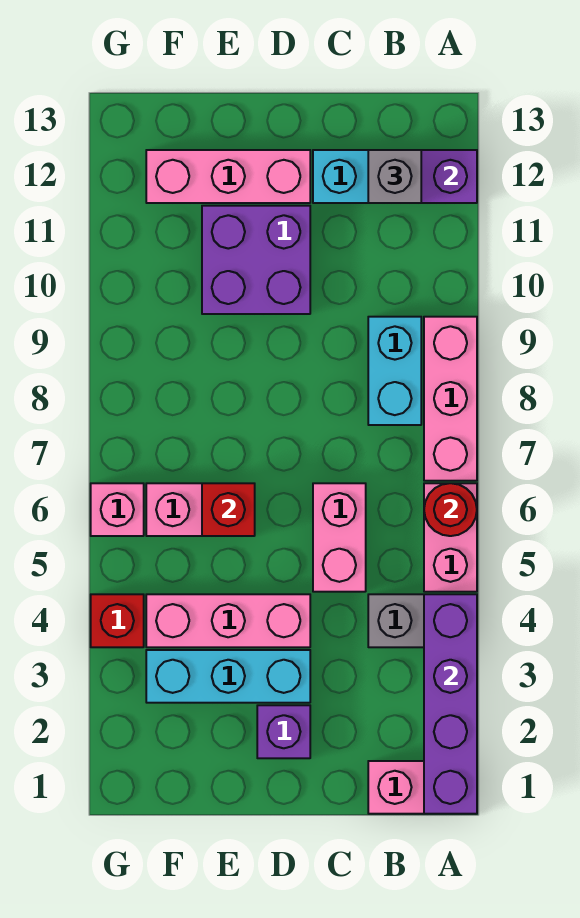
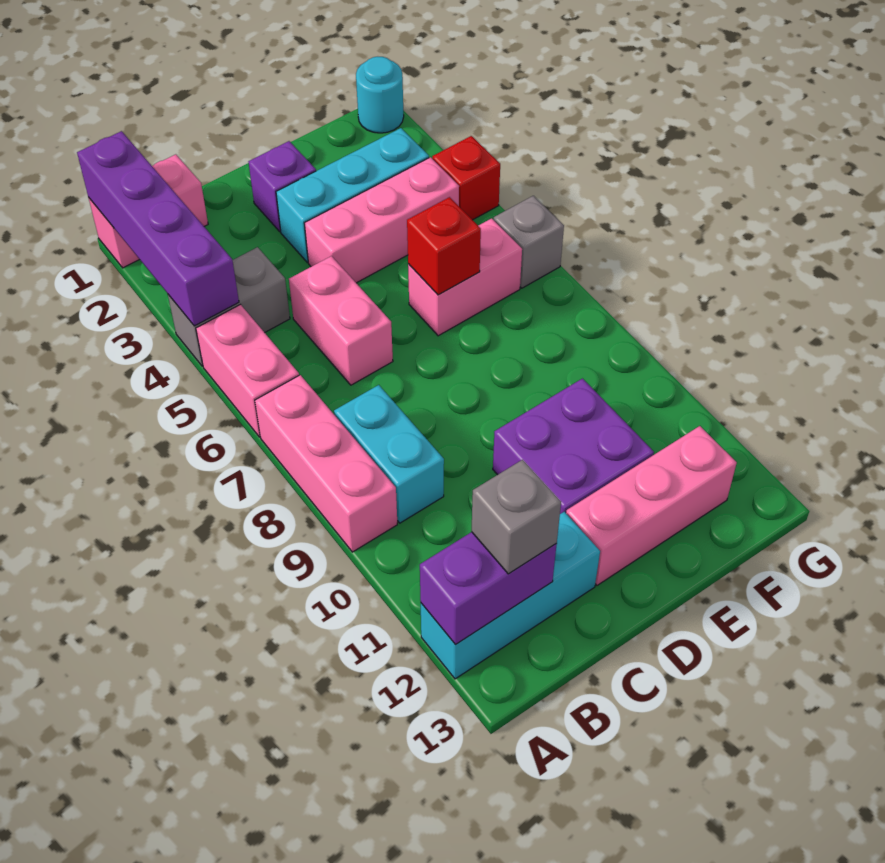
red 1x1 round brick [424,483,477,536] -> none
none -> cyan 1x1 round brick [356,57,404,133]
pink 1x1 brick [91,483,144,536] -> grey 1x1 brick [494,196,564,288]

